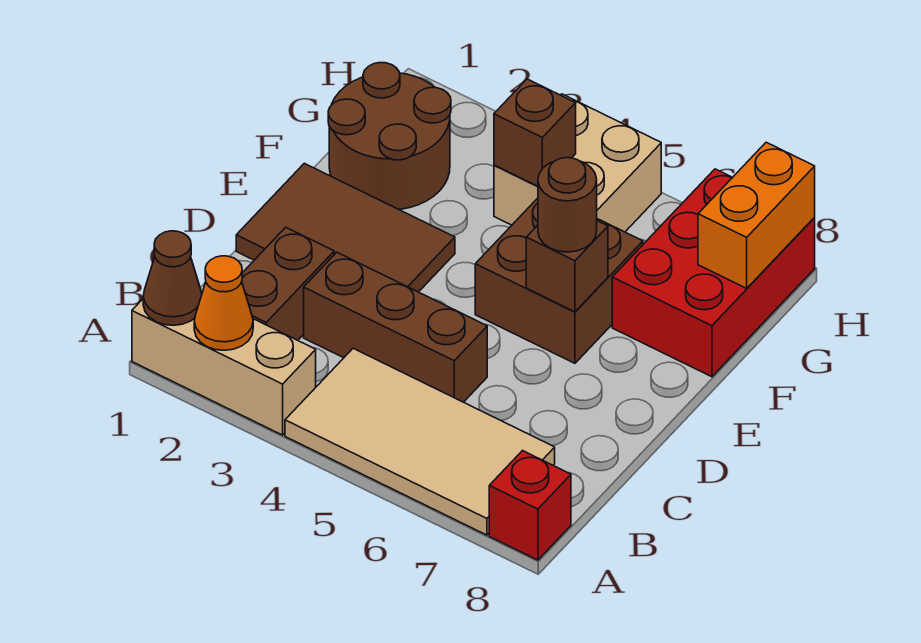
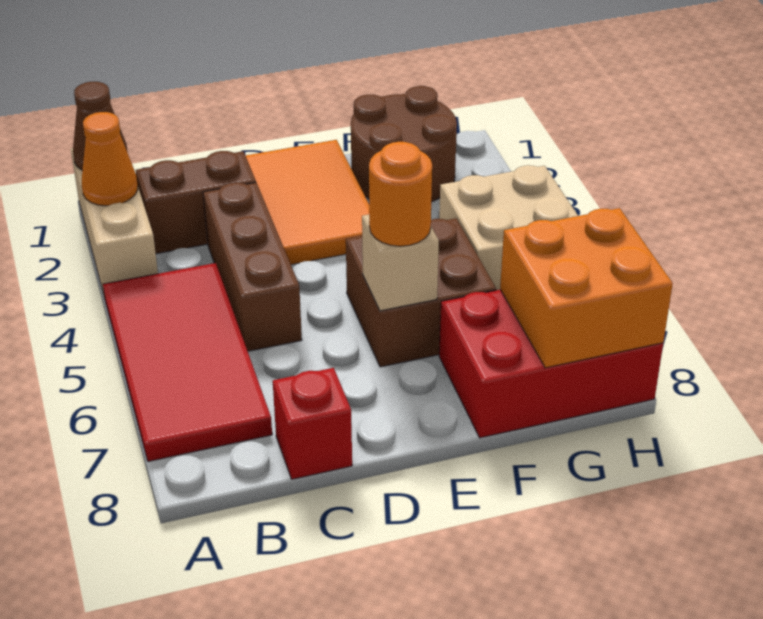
tan 2x4 tile [285,349,555,535] -> red 2x4 tile [103,263,272,461]
red 1x1 brick [489,451,571,560] -> red 1x1 brick moved to [273,368,352,479]
brown 2x3 tile [236,163,455,292] -> orange 2x3 tile [245,140,369,265]
brown 1x1 brick [526,221,608,312] -> tan 1x1 brick [362,215,439,311]
brown 1x1 round brick [538,158,597,252] -> orange 1x1 round brick [369,142,432,246]
brown 1x1 brick [494,79,576,186] -> none
orange 1x2 brick [698,142,815,288] -> orange 2x2 brick [500,208,673,368]

